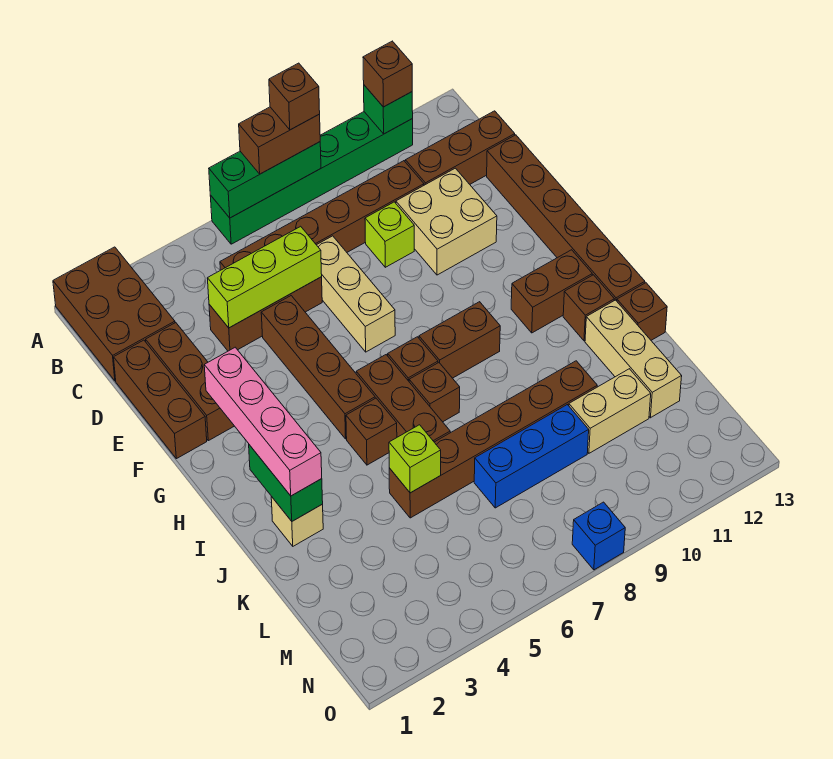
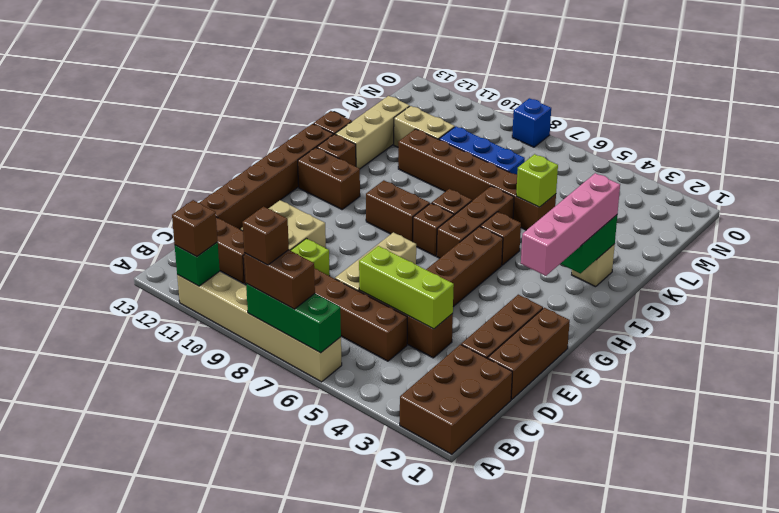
green 1x6 brick [210,112,413,244] -> tan 1x6 brick [177,271,342,382]

